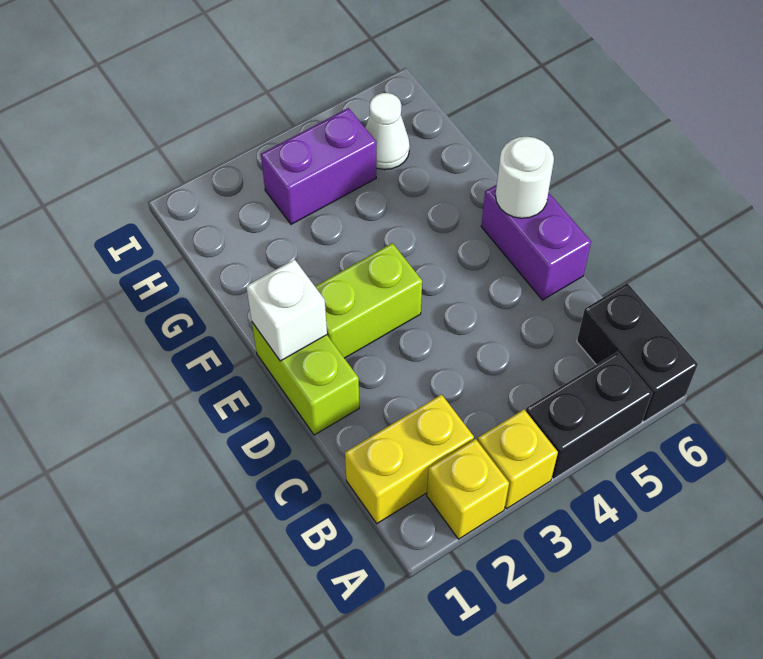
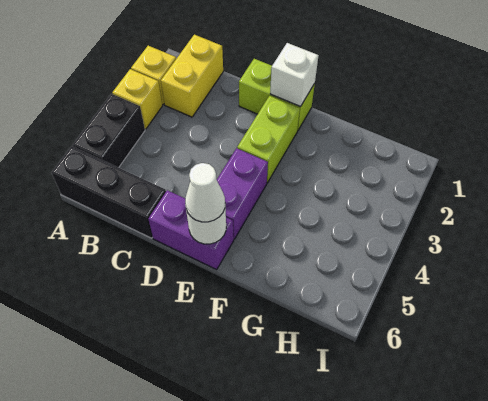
black 1x2 brick [577,283,698,422] -> black 1x3 brick [52,146,166,238]
purple 1x2 brick [261,108,376,224] -> purple 1x2 brick moved to [217,148,268,239]
white 1x1 cone [366,93,410,170] -> white 1x1 cone moved to [185,163,225,222]

